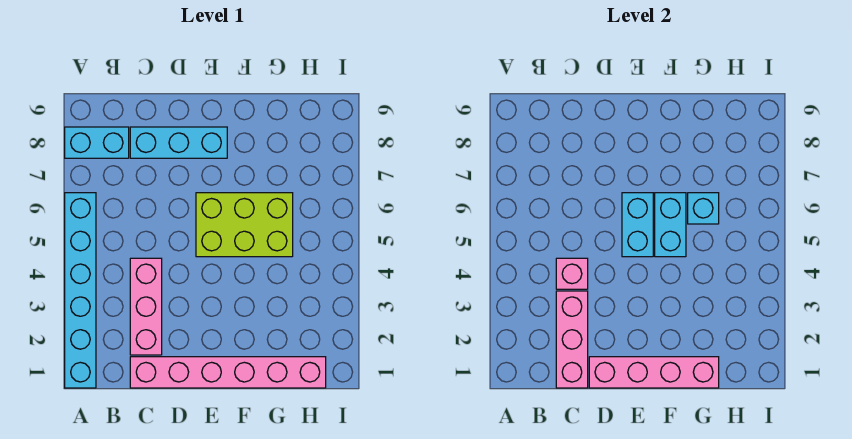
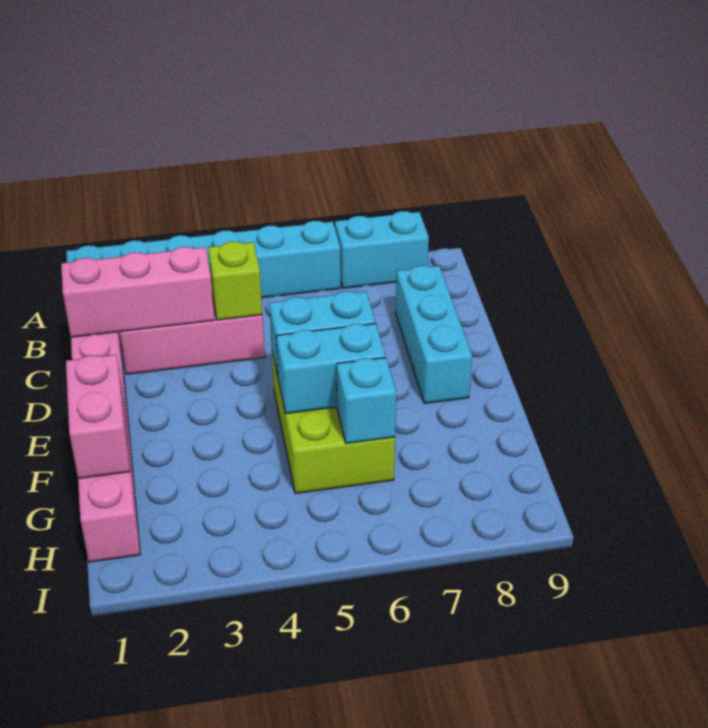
cyan 1x2 brick [65,127,129,158] -> cyan 1x2 brick turned to [335,211,429,288]
pink 1x1 brick [556,258,588,289] -> lime 1x1 brick [208,241,262,320]
pink 1x4 brick [589,357,719,388] -> pink 1x2 brick [66,355,130,479]

